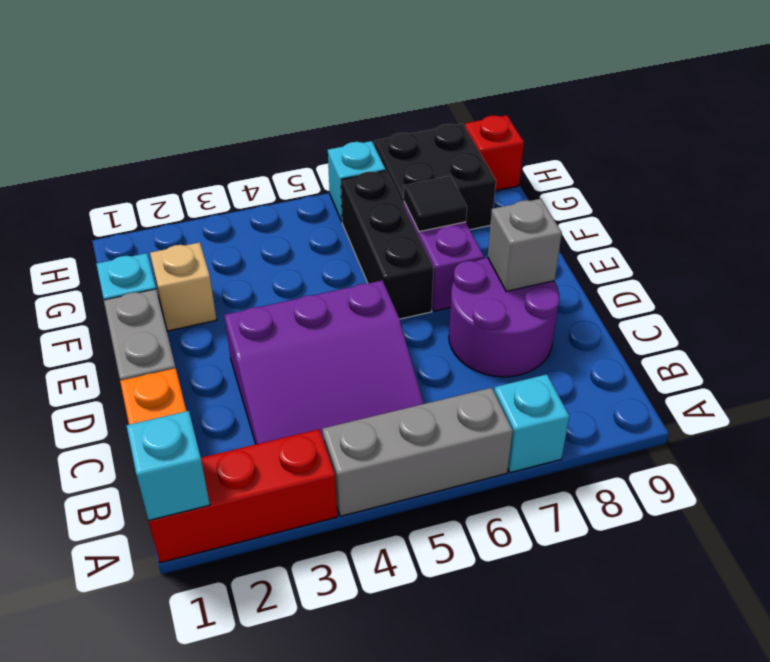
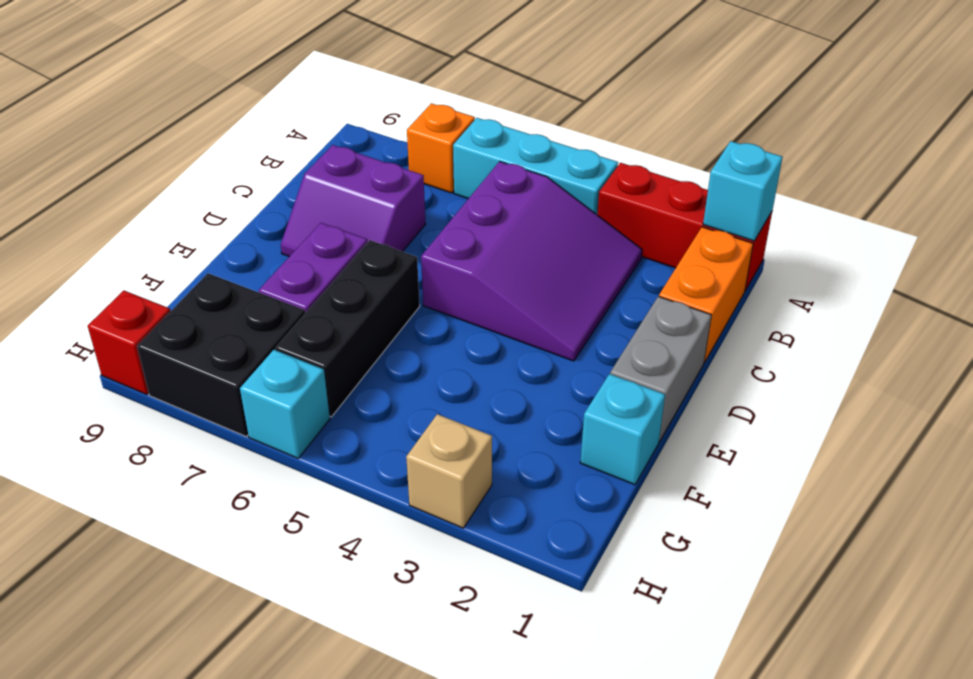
grey 1x3 brick [322,388,513,516] -> cyan 1x3 brick [453,118,618,215]
cyan 1x1 brick [494,374,569,473] -> orange 1x1 brick [407,103,475,193]
purple 3x3 slope [224,280,424,444] -> purple 3x3 slope turned to [421,162,642,361]
purple 2x2 round brick [449,258,559,377] -> purple 2x2 slope [281,145,426,257]
grey 1x1 brick [488,199,562,292] -> none
tan 1x1 brick [150,242,217,331] -> tan 1x1 brick moved to [406,414,492,528]
black 1x1 tile [404,176,467,232] -> none

